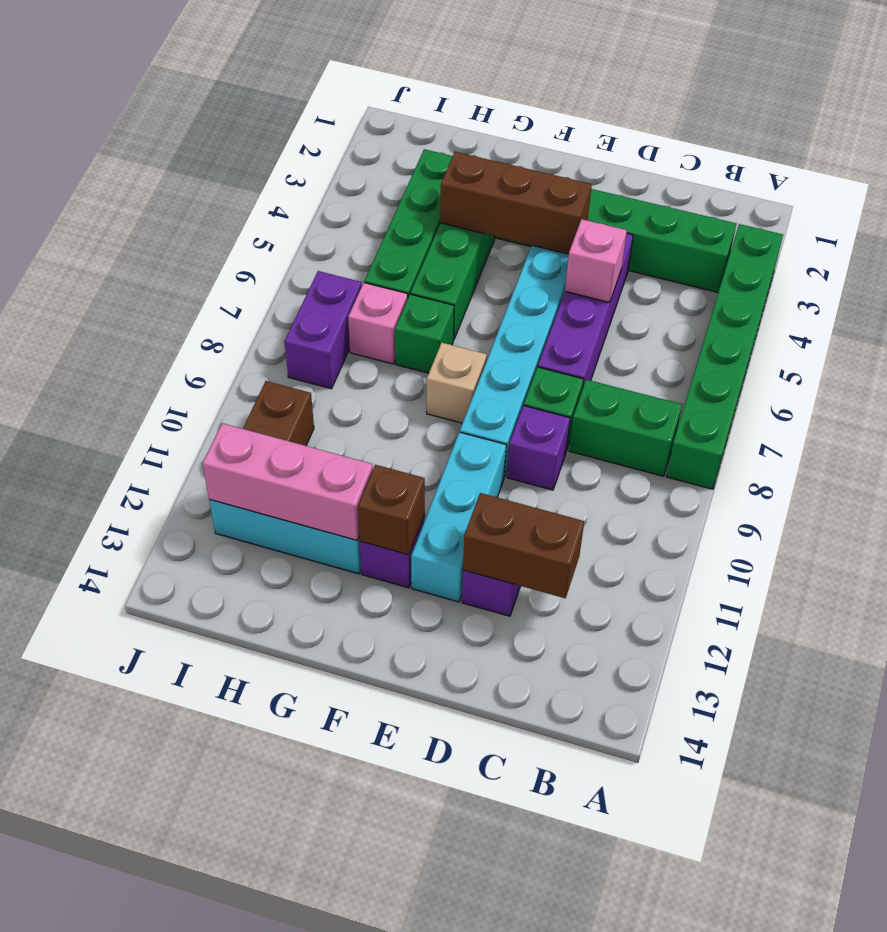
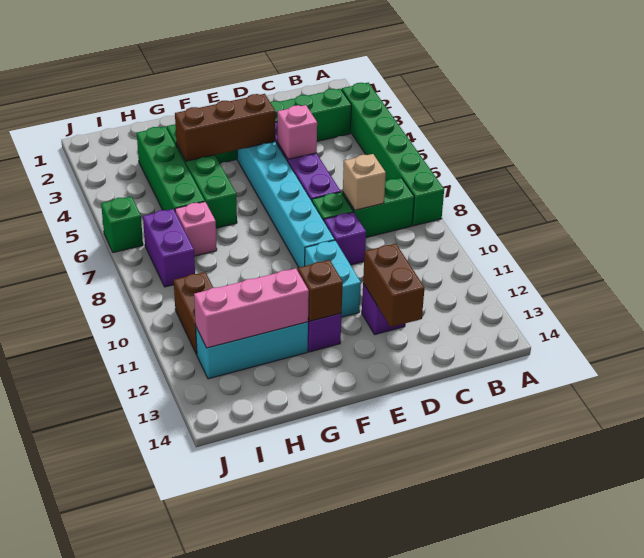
brown 1x2 brick [463,493,584,598] -> brown 1x2 brick turned to [363,243,424,327]
cyan 1x3 brick [411,432,506,602] -> cyan 1x2 brick [305,240,361,317]
tan 1x1 brick [427,343,487,423] -> tan 1x1 brick moved to [343,154,386,210]
green 1x1 brick [395,294,454,373] -> green 1x1 brick moved to [101,196,143,253]

